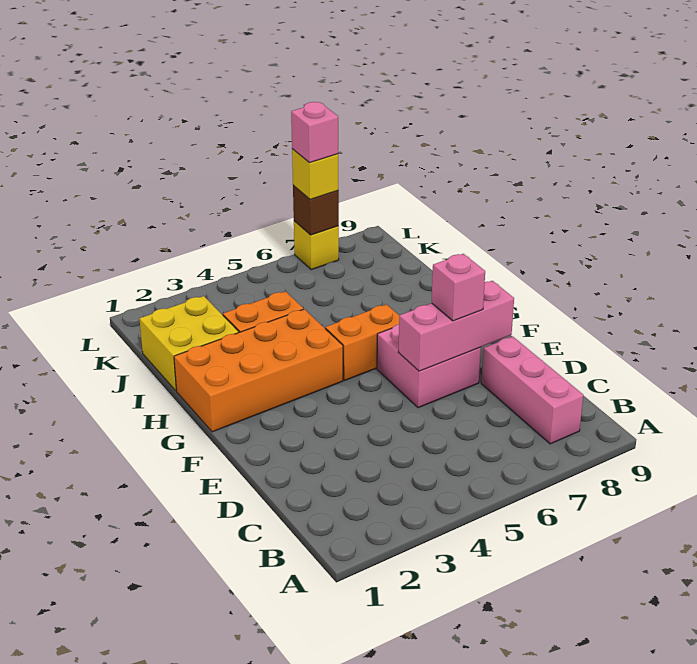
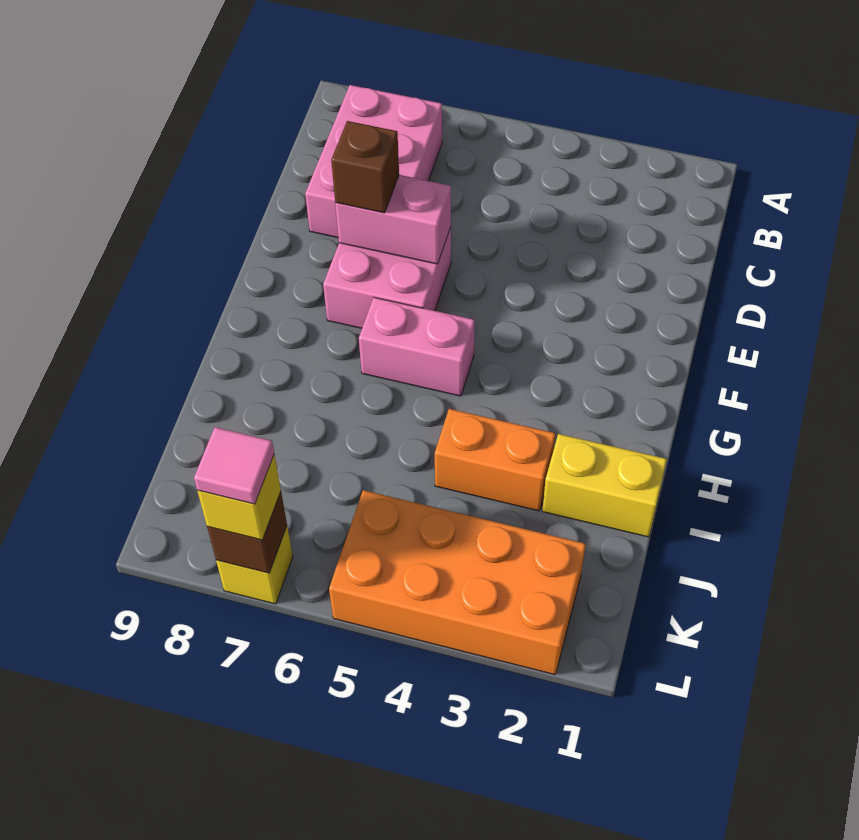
pink 1x3 brick [481,336,583,444] -> pink 2x3 brick [305,85,442,238]
pink 1x3 brick [398,281,514,371] -> pink 1x2 brick [335,175,451,264]
pink 1x1 brick [432,254,485,321] -> brown 1x1 brick [331,121,399,213]
orange 2x4 brick [174,309,343,432] -> orange 2x4 brick moved to [329,490,586,675]
orange 1x2 brick [325,304,399,380] -> pink 1x2 brick [359,297,475,396]
yellow 2x2 brick [140,296,239,391] -> yellow 1x2 brick [542,434,667,537]
pink 1x1 brick [291,102,338,163] -> pink 1x1 tile [194,427,274,504]

